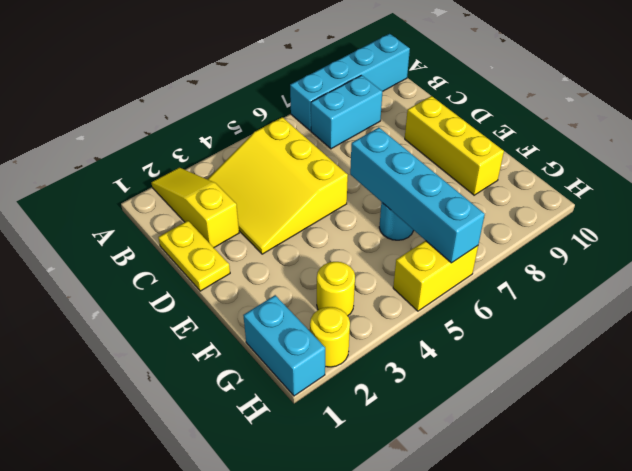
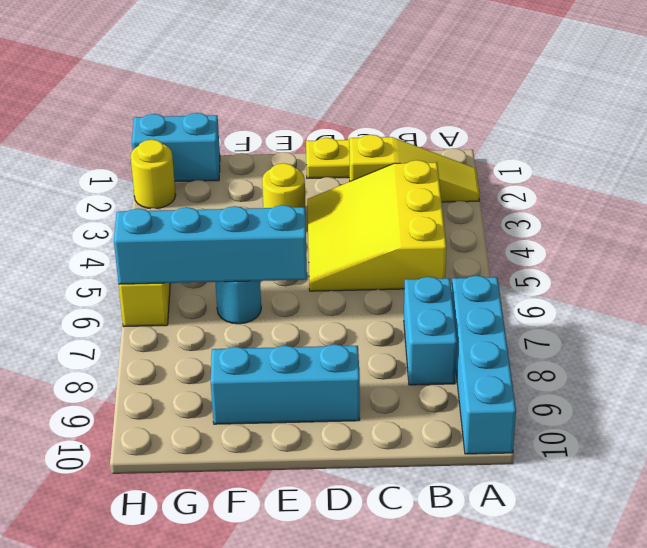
yellow 3x3 slope [207,117,348,254] -> yellow 3x3 slope turned to [307,160,446,291]
yellow 1x3 brick [405,96,504,195] -> cyan 1x3 brick [211,344,360,424]
yellow 1x1 round brick [317,262,355,316] -> yellow 1x1 round brick moved to [262,163,306,216]

